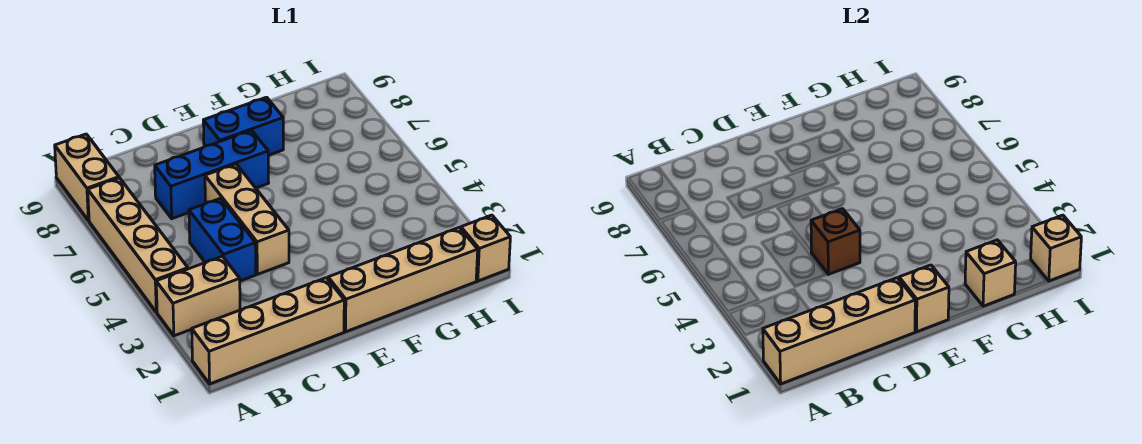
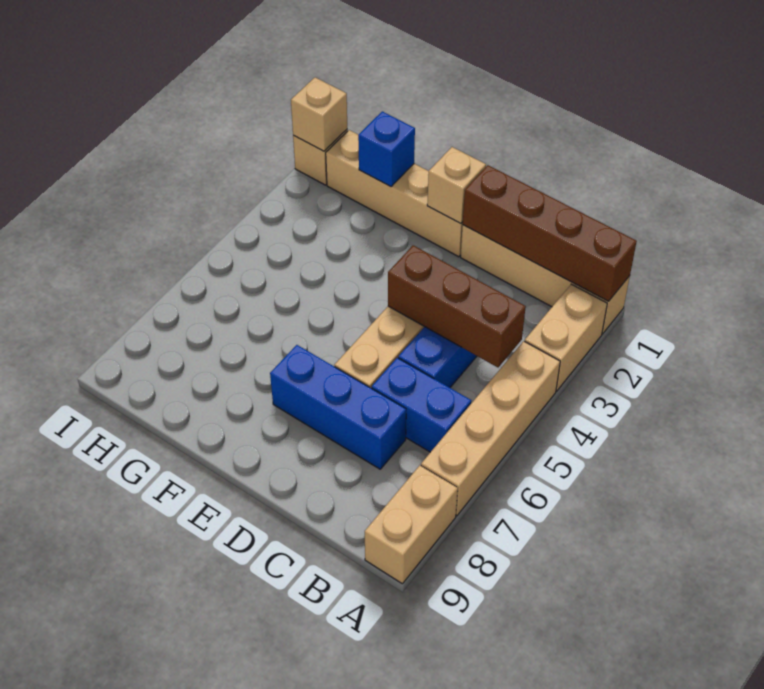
tan 1x4 brick [763,278,915,384] -> brown 1x4 brick [463,165,637,301]
tan 1x2 brick [156,256,240,336] -> tan 1x2 brick turned to [525,284,607,391]
brown 1x1 brick [811,209,860,274] -> brown 1x3 brick [388,245,526,367]
blue 1x2 brick [203,97,283,155] -> blue 1x2 brick moved to [372,358,471,452]
tan 1x1 brick [965,240,1016,306] -> blue 1x1 brick [358,111,415,187]

